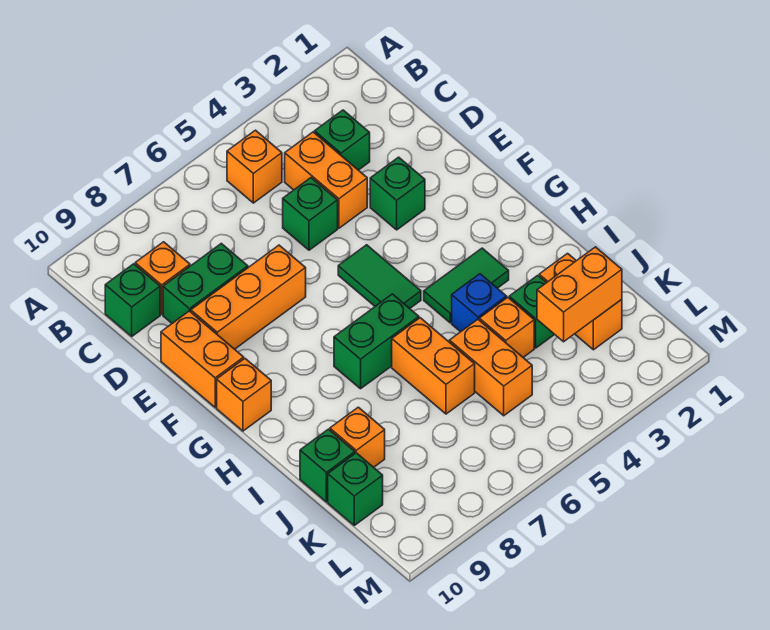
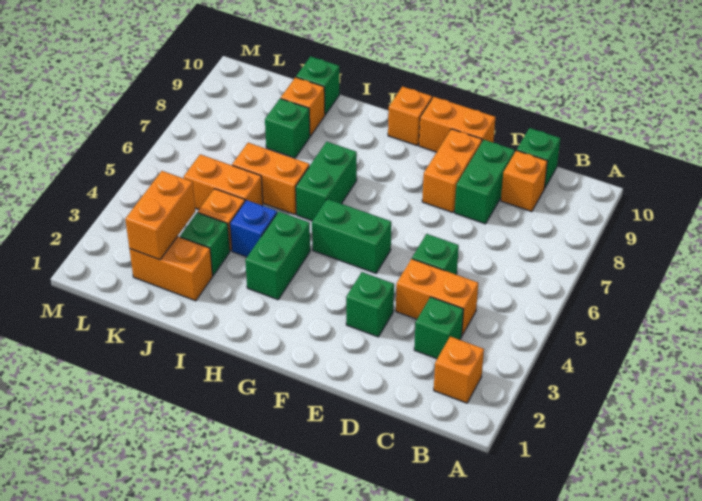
orange 1x1 brick [227,130,282,203] -> orange 1x1 brick moved to [434,336,484,403]
orange 1x3 brick [191,245,306,349] -> orange 1x2 brick [422,129,482,213]
green 1x2 tile [338,245,421,308] -> green 1x2 brick [312,199,391,273]
green 1x2 tile [424,248,509,323] -> green 1x2 brick [245,211,310,300]
green 1x1 brick [328,453,383,525] -> green 1x1 brick moved to [265,99,310,158]

